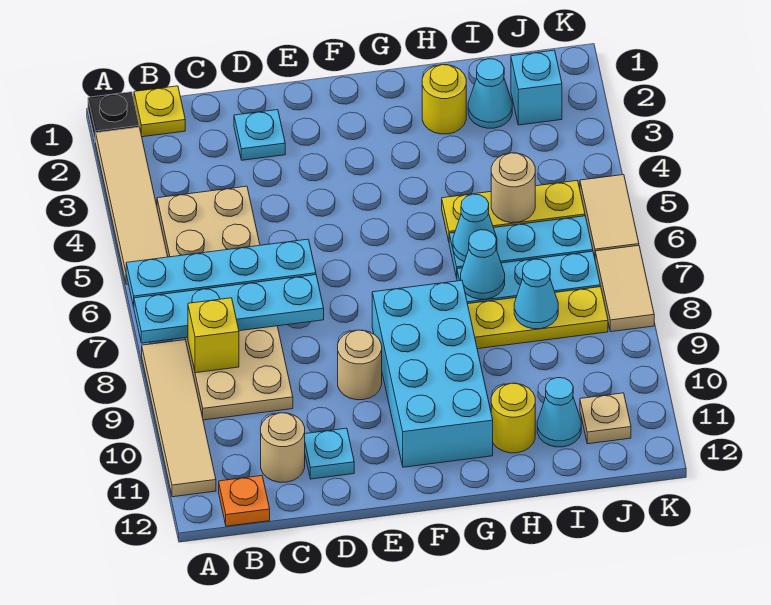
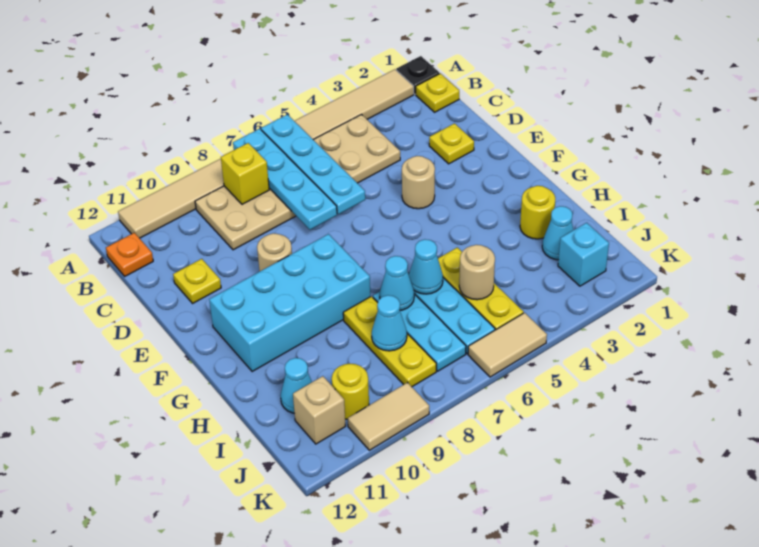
tan 1x1 round brick [261,413,305,482] -> tan 1x1 round brick moved to [402,156,435,209]
cyan 1x1 plate [234,110,285,160] -> yellow 1x1 plate [429,123,474,164]
cyan 1x1 plate [305,428,354,479] -> yellow 1x1 plate [173,259,221,303]
yellow 1x1 round brick [491,383,535,453] -> yellow 1x1 round brick moved to [332,364,369,419]
tan 1x1 plate [580,393,631,444] -> tan 1x1 brick [293,376,345,444]
tan 1x2 tile [595,245,654,332] -> tan 1x2 tile moved to [348,383,429,450]

